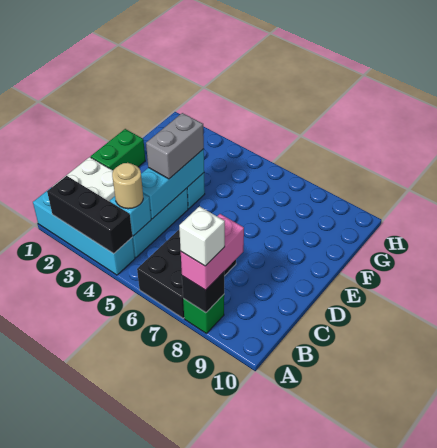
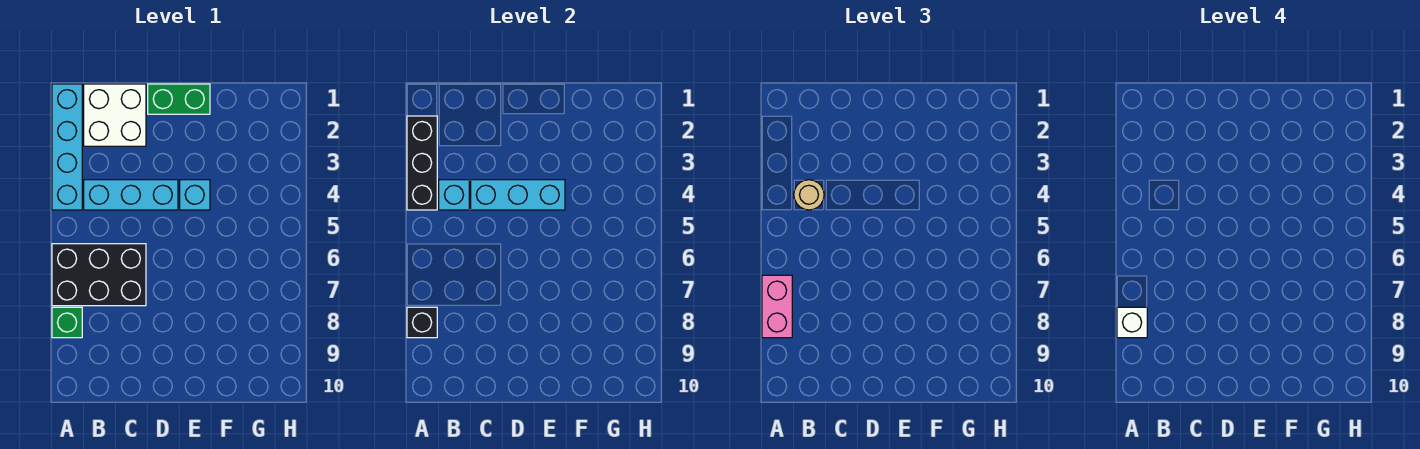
pink 1x2 brick [181,214,244,290] -> pink 1x2 brick turned to [762,275,792,338]
grey 1x2 brick [146,113,204,179] -> none

